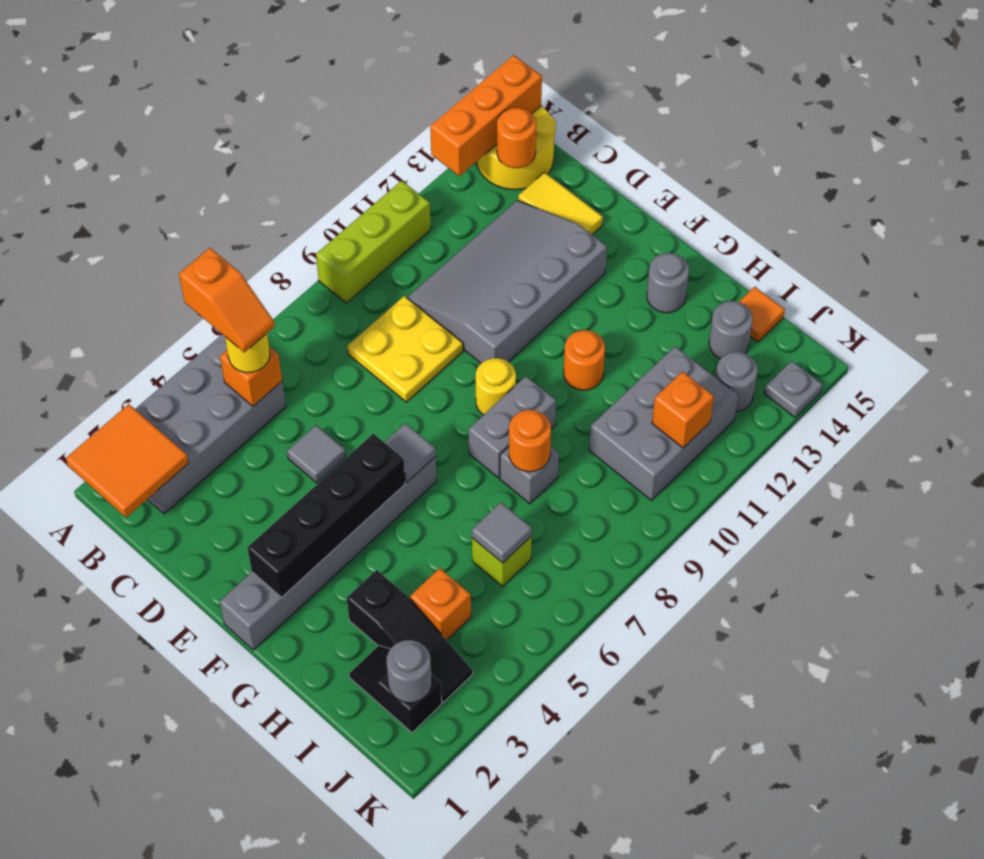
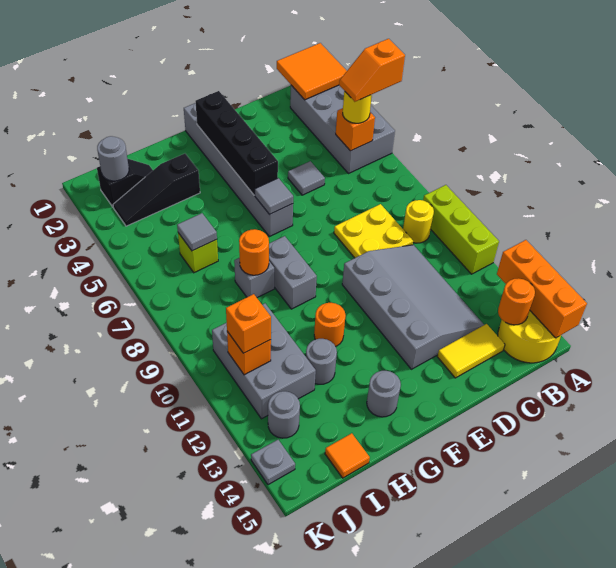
yellow 1x1 round brick [476,358,516,415] -> yellow 1x1 round brick moved to [403,200,434,243]
orange 1x1 brick [410,568,471,640] -> orange 1x1 brick moved to [226,294,271,353]
grey 1x1 round brick [709,301,753,359] -> grey 1x1 round brick moved to [306,339,337,384]

